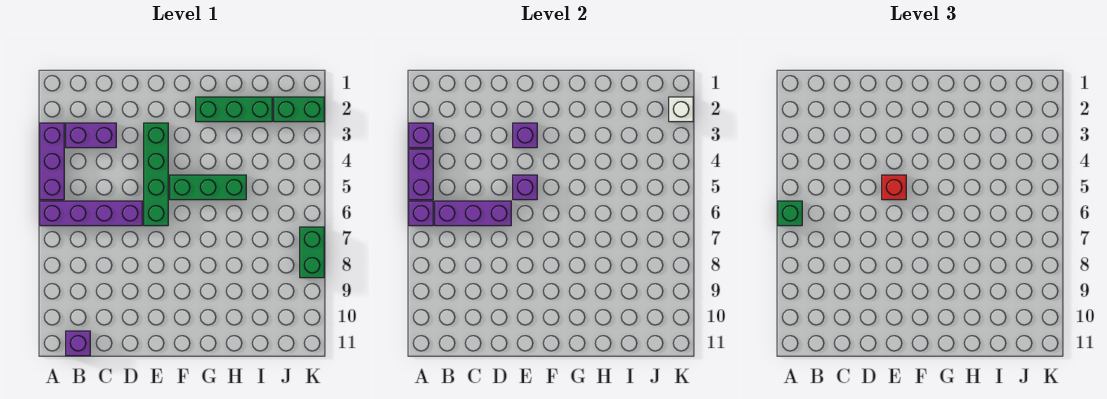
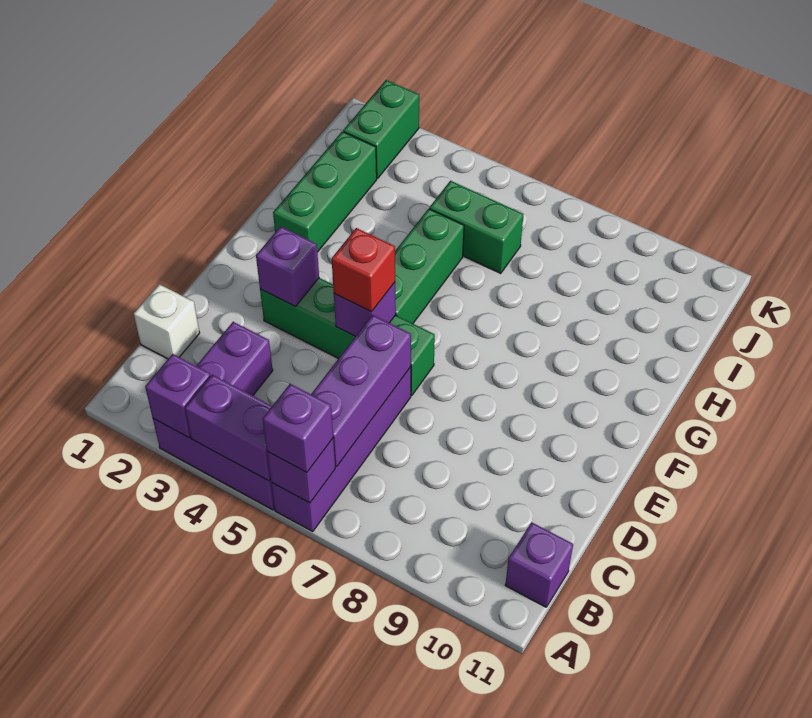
green 1x1 brick [778,201,802,226] -> purple 1x1 brick [263,384,333,472]
white 1x1 brick [669,97,693,122] -> white 1x1 brick moved to [134,284,200,359]
green 1x2 brick [300,227,324,278] -> green 1x2 brick moved to [429,181,523,273]

